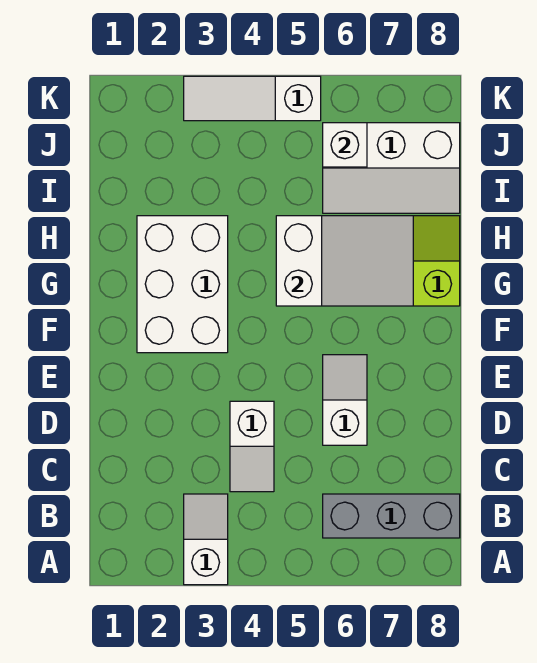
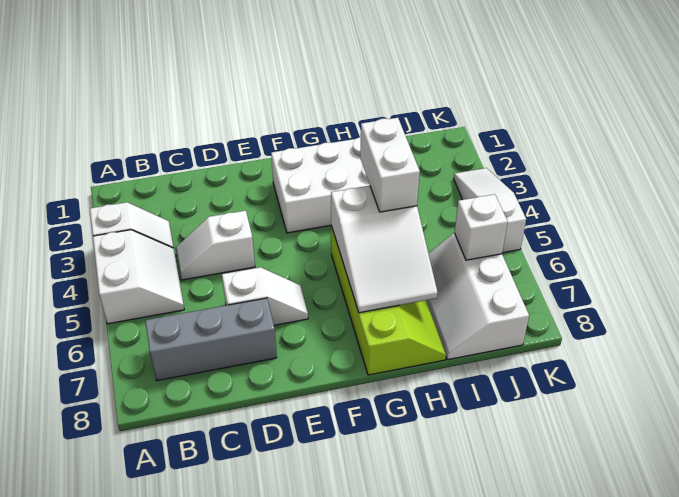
none -> white 2x2 slope [93,230,184,324]
grey 1x3 brick [323,494,460,538] -> grey 1x3 brick turned to [145,298,277,381]
none -> white 1x2 brick [360,118,420,212]

